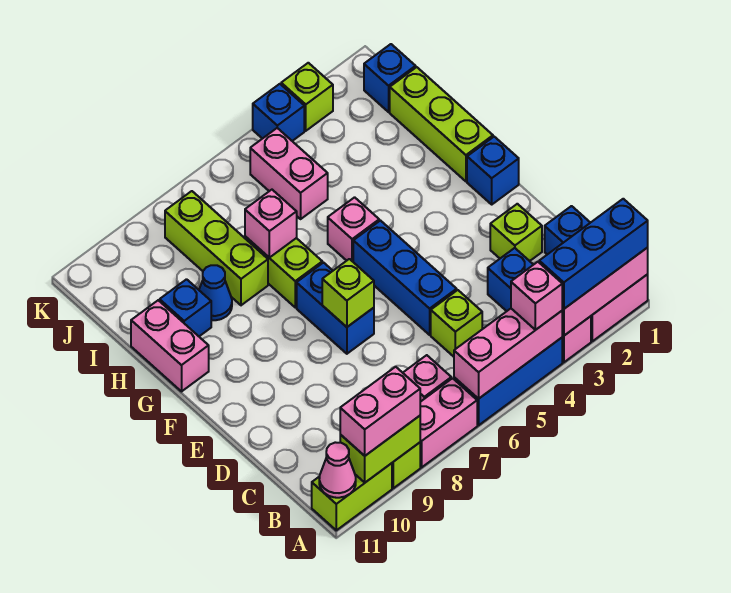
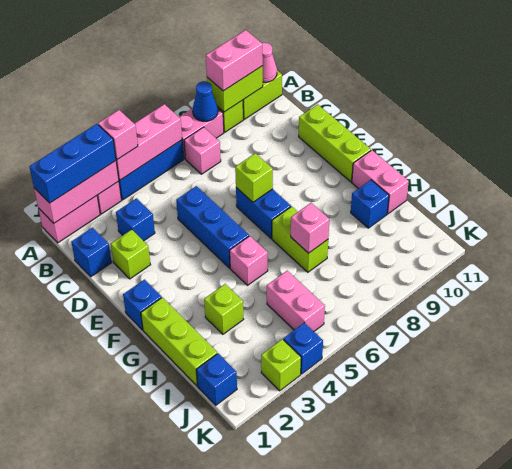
lime 1x1 brick [431,290,482,357] -> lime 1x1 brick moved to [204,284,244,334]
lime 1x3 brick [165,191,268,305] -> lime 1x3 brick moved to [299,104,371,182]
blue 1x1 cone [199,265,232,320] -> blue 1x1 cone moved to [193,81,218,121]

